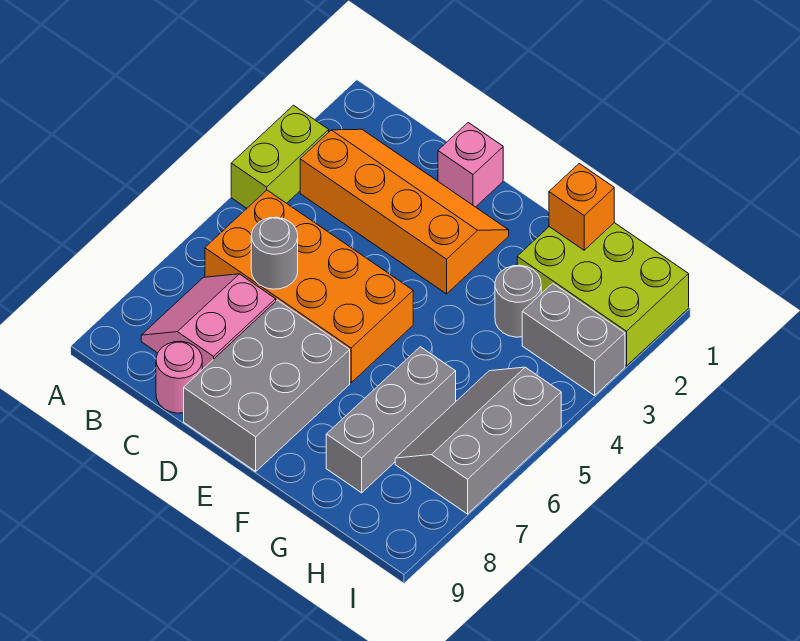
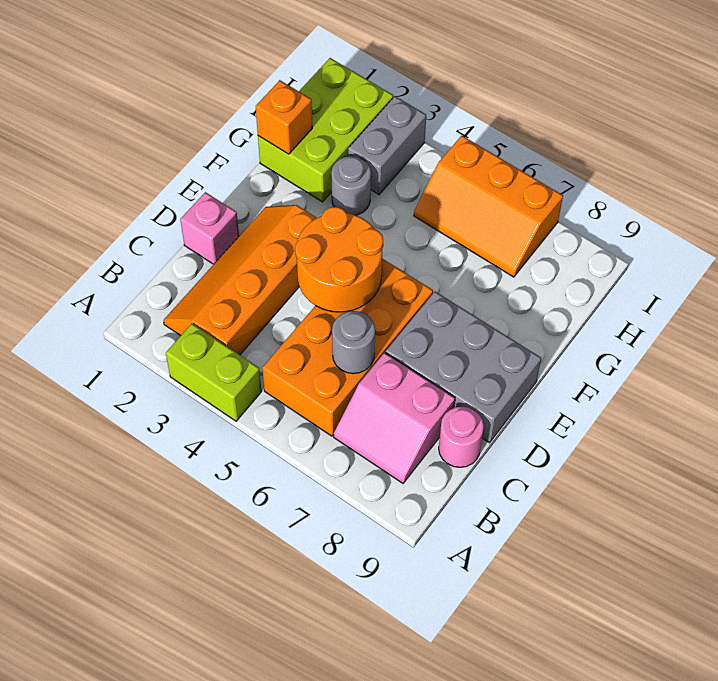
none -> orange 2x2 round brick [295,207,383,312]
grey 1x3 brick [326,347,456,493] -> none
grey 2x3 slope [395,367,561,514] -> orange 2x3 slope [414,136,563,277]

